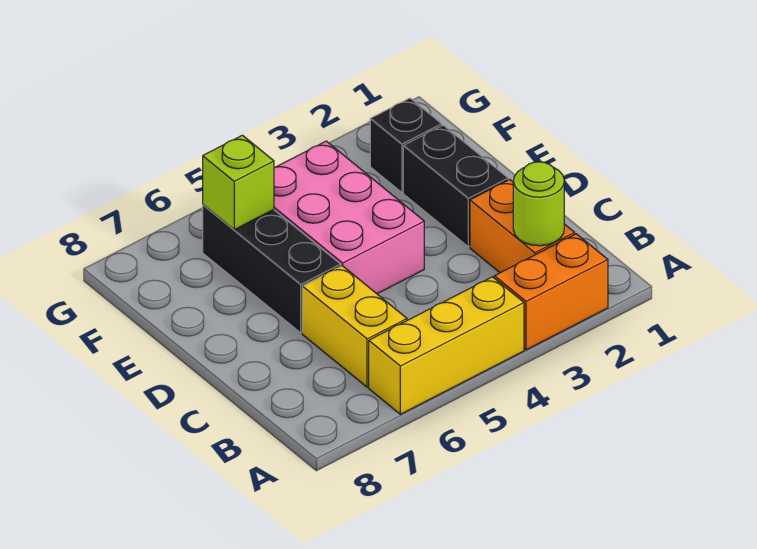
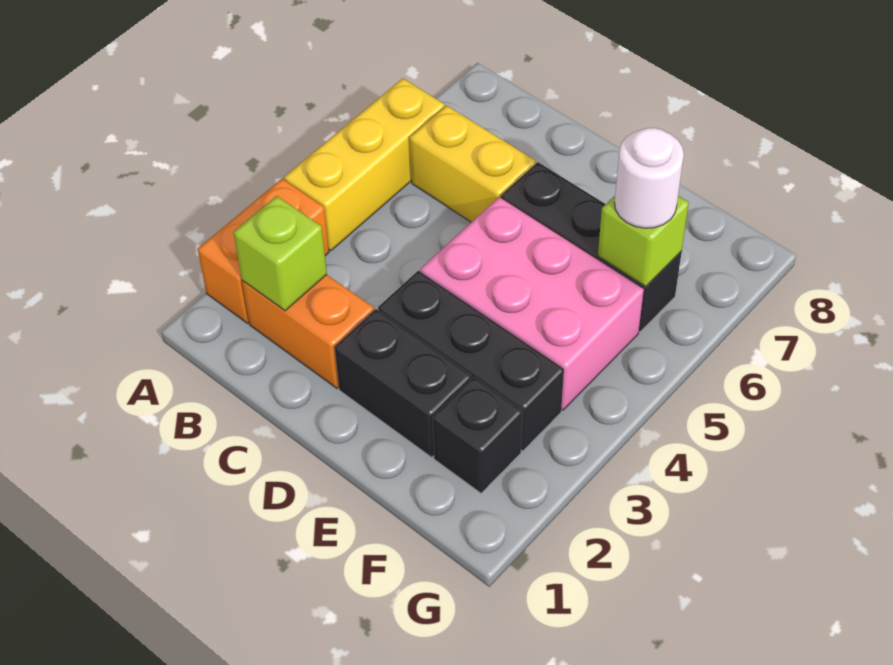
lime 1x1 round brick [513,162,564,246] -> lime 1x1 brick [233,196,327,311]
none -> black 1x3 brick [378,271,564,451]
none -> white 1x1 round brick [615,128,684,228]

